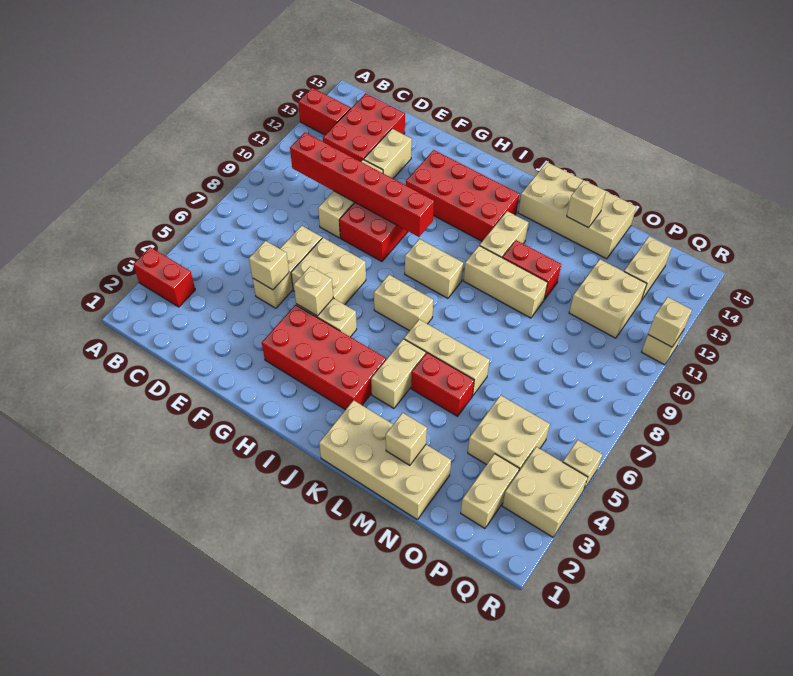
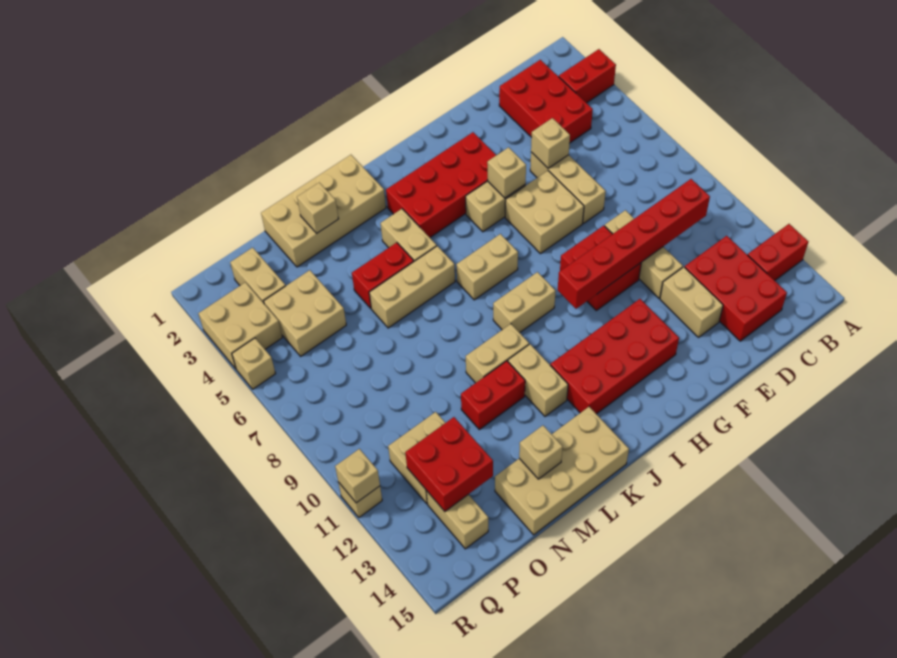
none -> red 2x3 brick [499,60,593,143]
tan 1x3 brick [464,246,548,318] -> tan 1x2 brick [466,324,529,383]
none -> red 2x2 brick [405,417,493,511]

